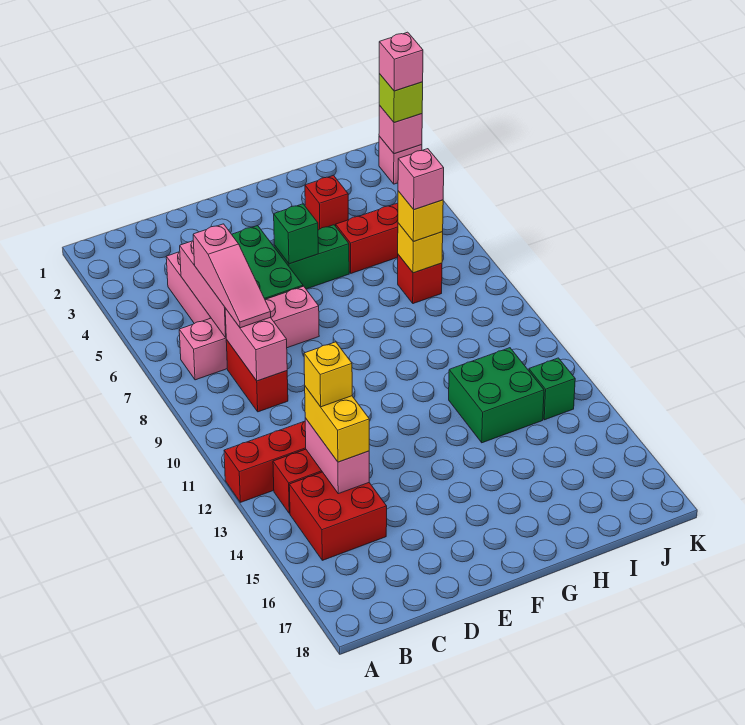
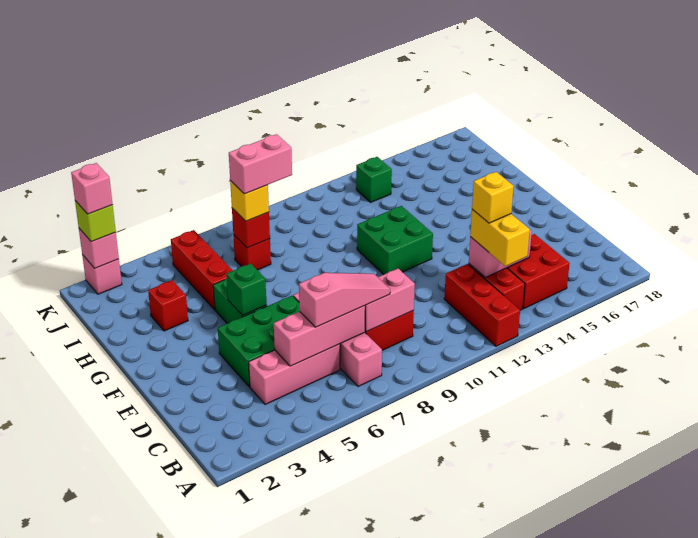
yellow 1x2 brick [305,387,369,462] -> yellow 1x2 brick turned to [470,209,530,266]
green 2x2 brick [449,348,544,443] -> green 2x2 brick moved to [357,206,433,274]
yellow 1x1 brick [398,223,443,273] -> red 1x1 brick [232,208,270,248]
pink 1x1 brick [398,149,444,210] -> pink 1x2 brick [229,134,292,194]

